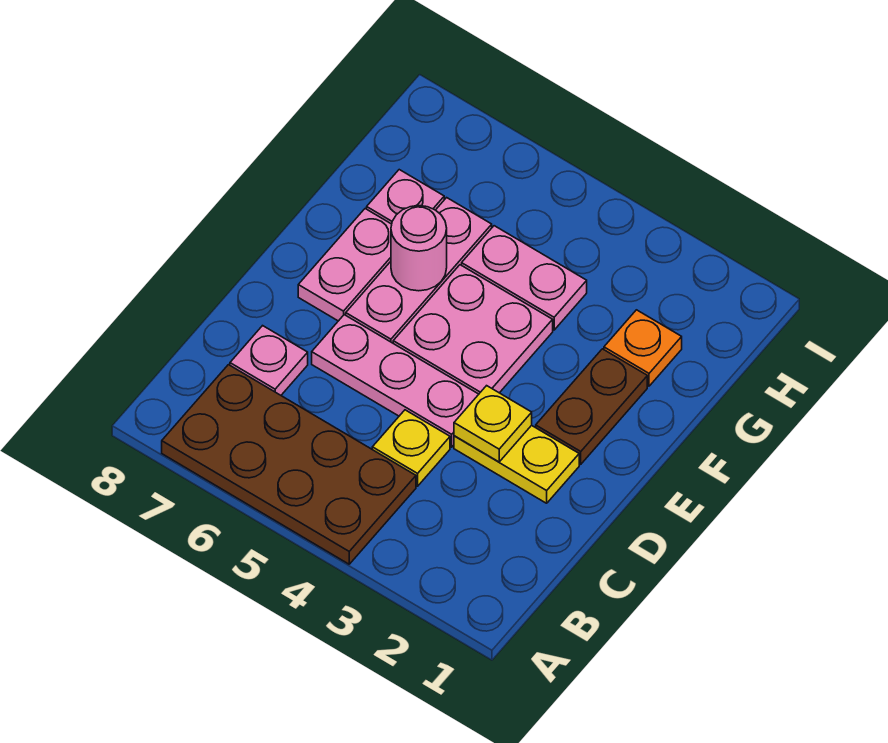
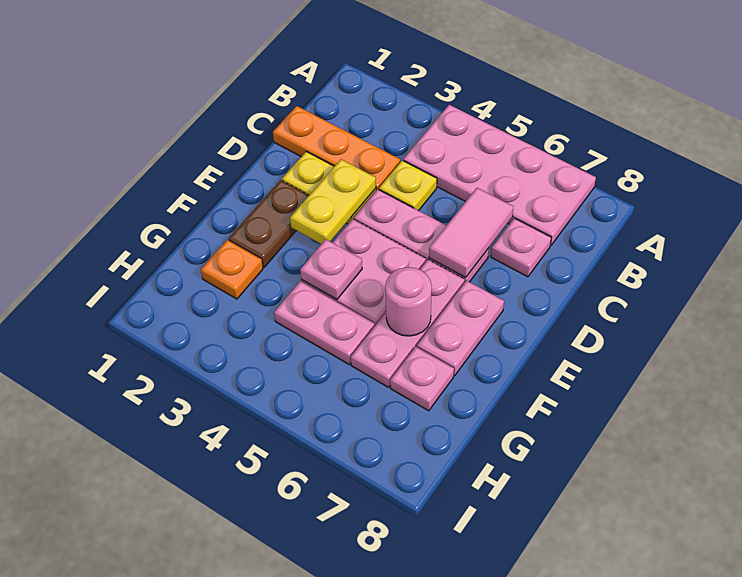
brown 2x4 plate [162,365,416,564] -> pink 2x4 plate [403,105,596,246]
none -> orange 1x3 plate [273,106,400,191]
none -> pink 1x2 tile [429,188,513,277]
yellow 1x1 plate [454,386,532,462] -> yellow 1x2 plate [290,159,376,244]
none -> pink 1x1 plate [300,239,362,299]

